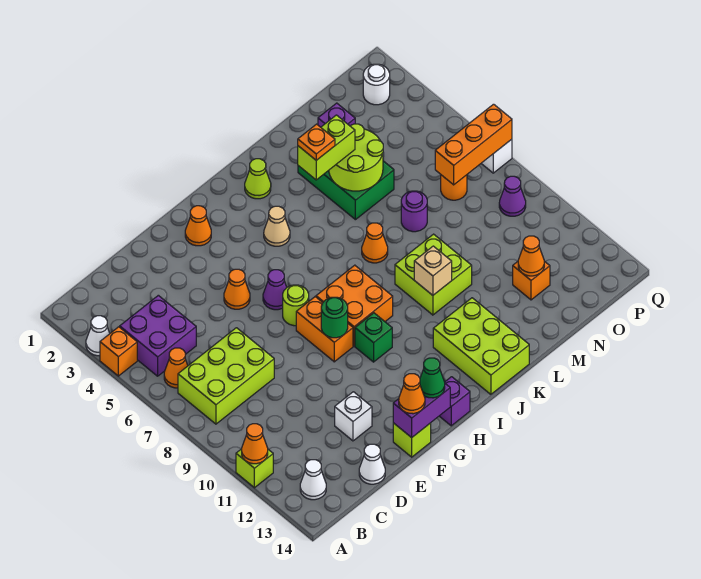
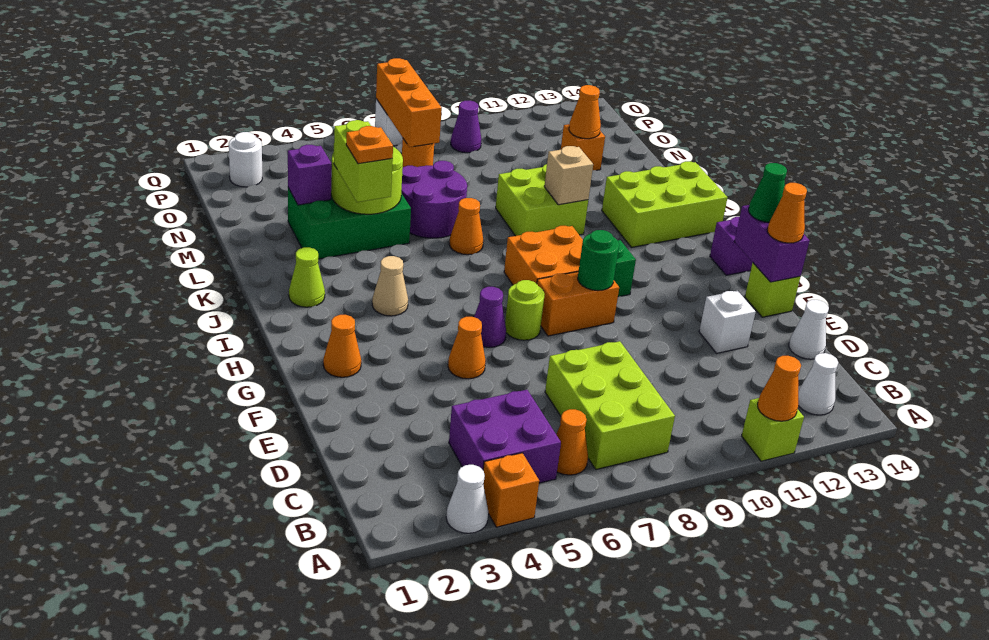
purple 1x1 round brick [401,191,427,232] -> purple 2x2 round brick [401,161,467,238]

